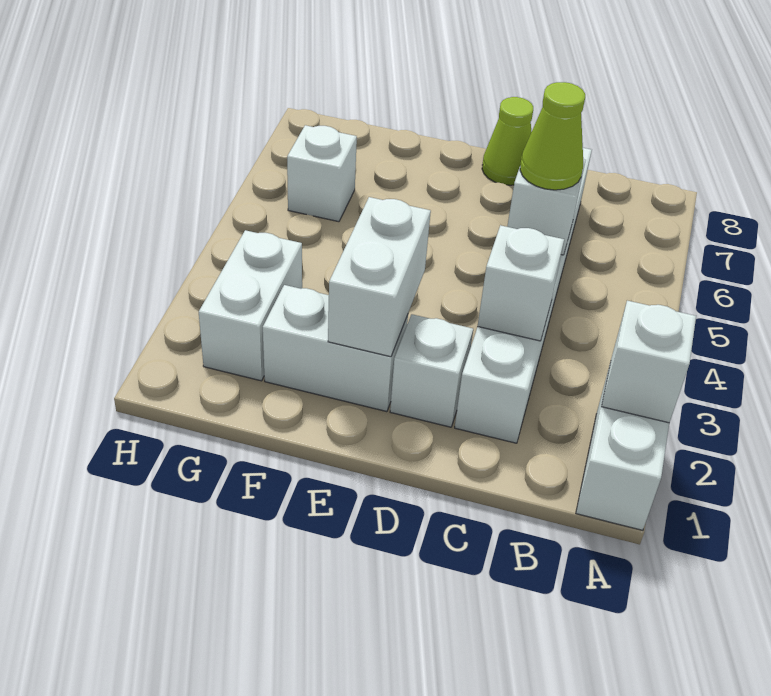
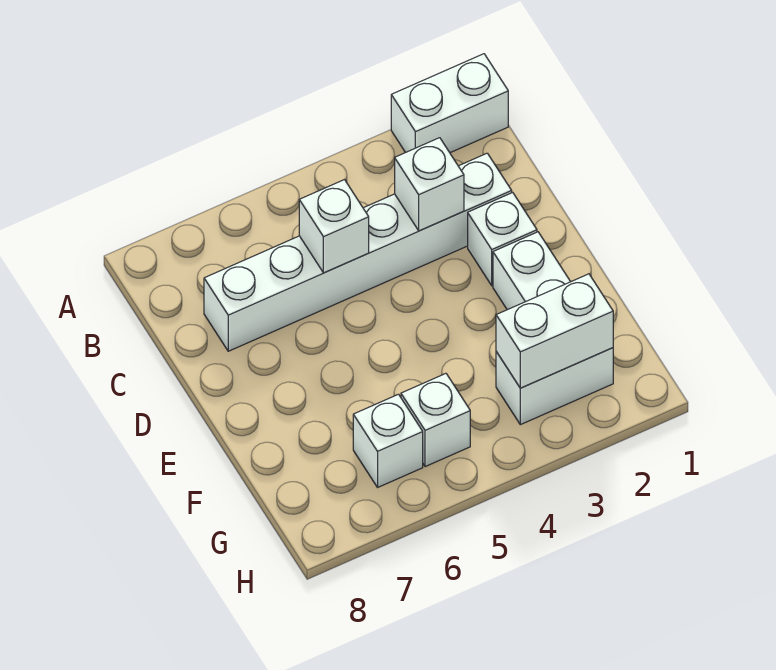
white 1x1 brick [601,301,696,423] -> white 1x1 brick moved to [401,374,470,467]
lime 1x1 cone [520,82,585,190] -> none
lime 1x1 cone [482,97,533,185] -> none
white 1x2 brick [328,197,431,357] -> white 1x2 brick moved to [496,274,613,388]

